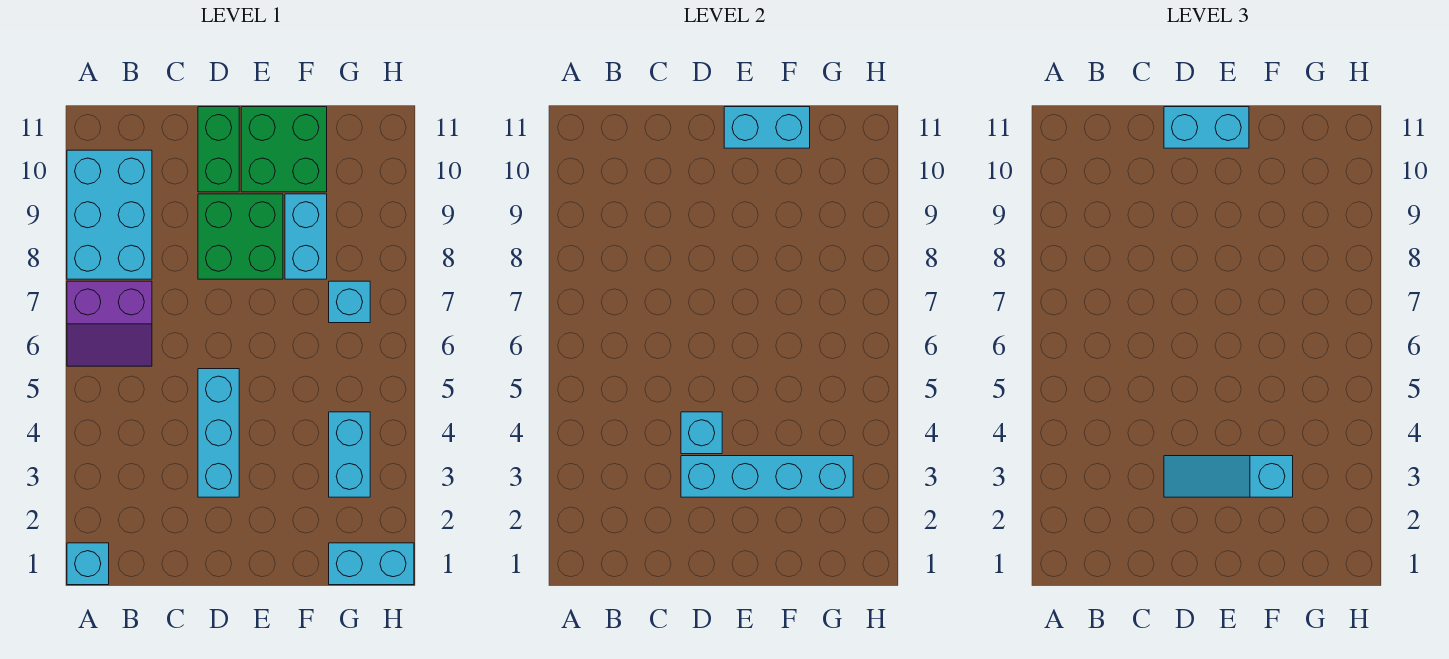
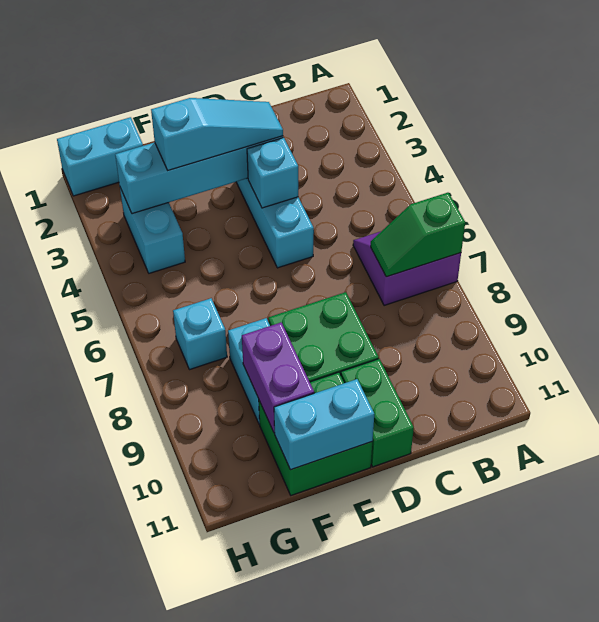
cyan 1x1 brick [67,543,109,585] -> none
none -> green 1x2 slope [370,193,465,277]
cyan 2x3 brick [67,150,152,279] -> none
cyan 1x2 brick [1164,107,1249,148] -> none
none -> purple 1x2 brick [242,322,314,433]

